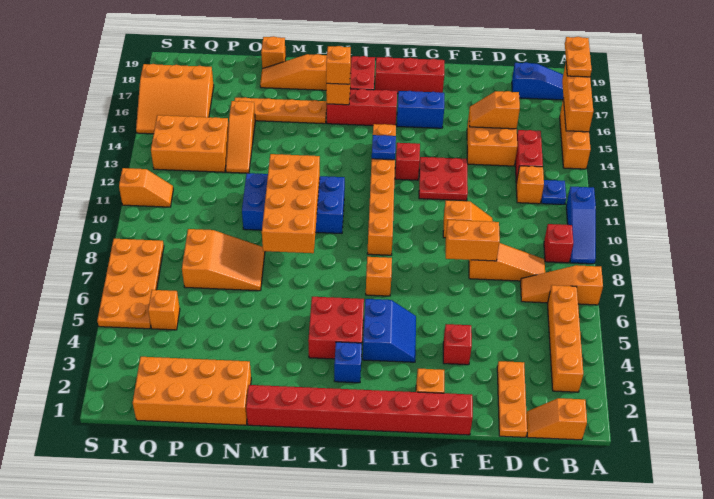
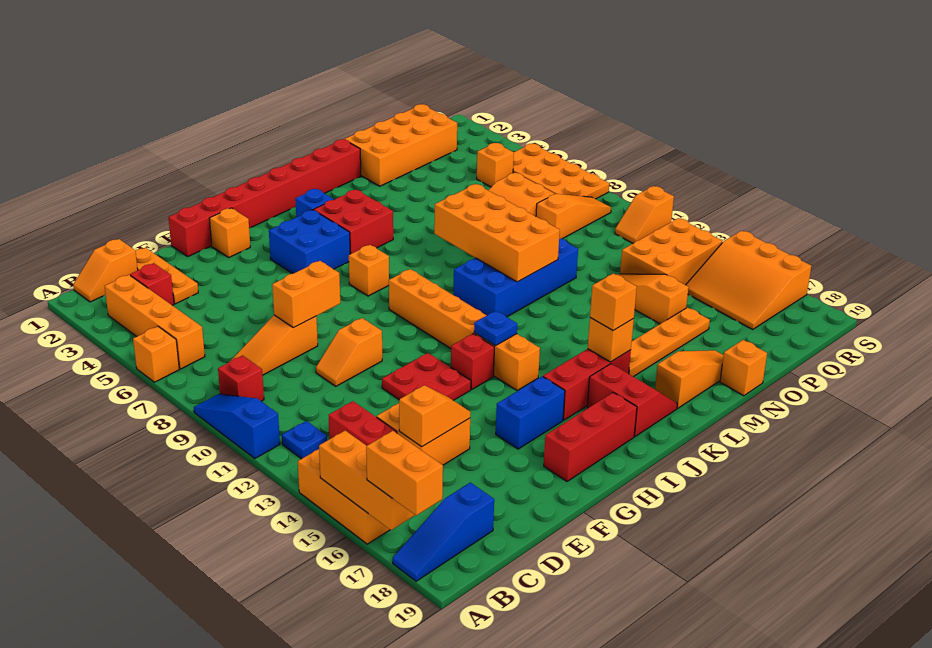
orange 1x3 slope [521,265,603,305] -> orange 1x3 slope moved to [536,194,611,239]
orange 1x2 plate [565,37,592,77] -> orange 1x2 brick [366,431,443,515]
orange 1x2 slope [527,398,587,440] -> orange 1x2 slope turned to [73,239,138,302]
orange 1x1 brick [516,166,544,204] -> orange 1x1 brick moved to [133,327,179,382]
red 1x1 brick [443,324,472,365] -> red 1x1 brick moved to [130,263,174,305]
blue 2x2 slope [363,299,416,362] -> blue 2x2 brick [269,210,350,274]
orange 3x3 slope [136,64,214,134] -> orange 3x3 slope turned to [686,231,811,329]

